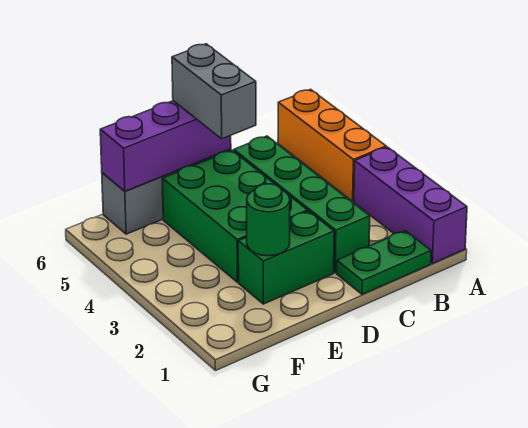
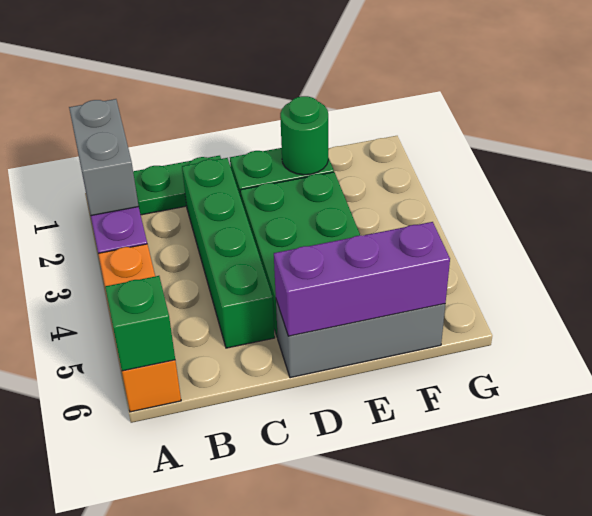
none -> green 1x1 brick [105,276,175,371]
grey 1x2 brick [172,44,256,139] -> grey 1x2 brick moved to [69,99,139,216]

